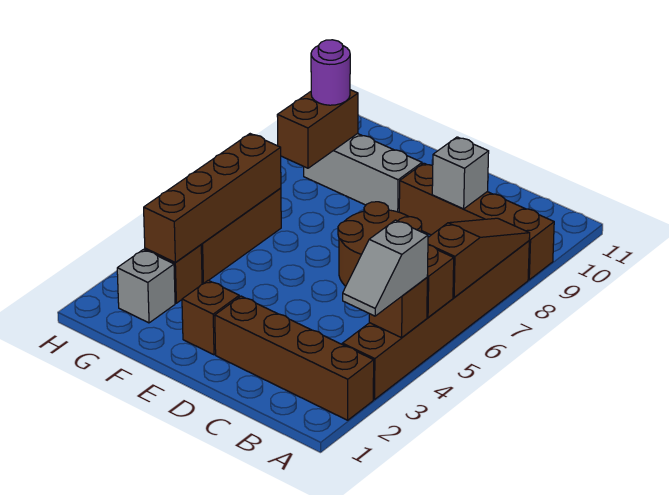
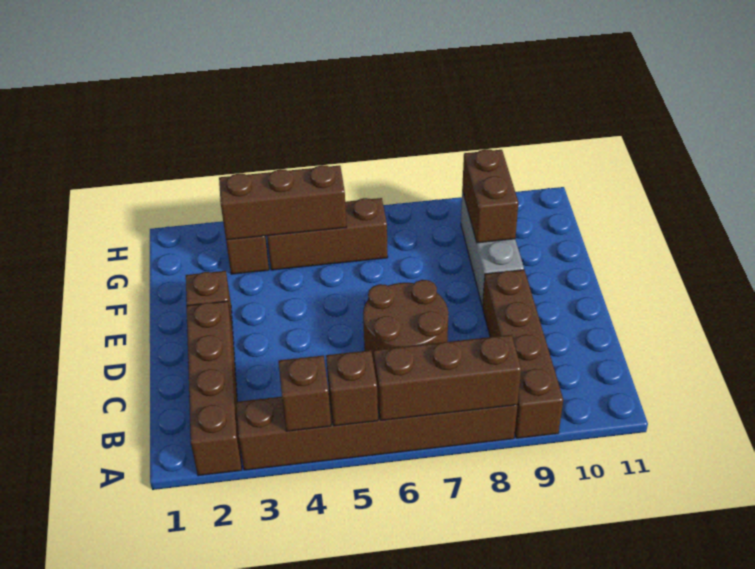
grey 1x2 slope [343,220,428,316] -> none
brown 1x3 slope [428,218,530,297] -> brown 1x3 brick [374,335,521,420]
grey 1x1 brick [432,137,489,209] -> none
grey 1x1 brick [117,249,175,323] -> none
brown 1x4 brick [144,134,281,263] -> brown 1x3 brick [219,165,346,240]
brown 1x2 brick [277,90,358,168] -> brown 1x2 brick turned to [462,149,519,243]
purple 1x1 round brick [311,40,350,105] -> none

